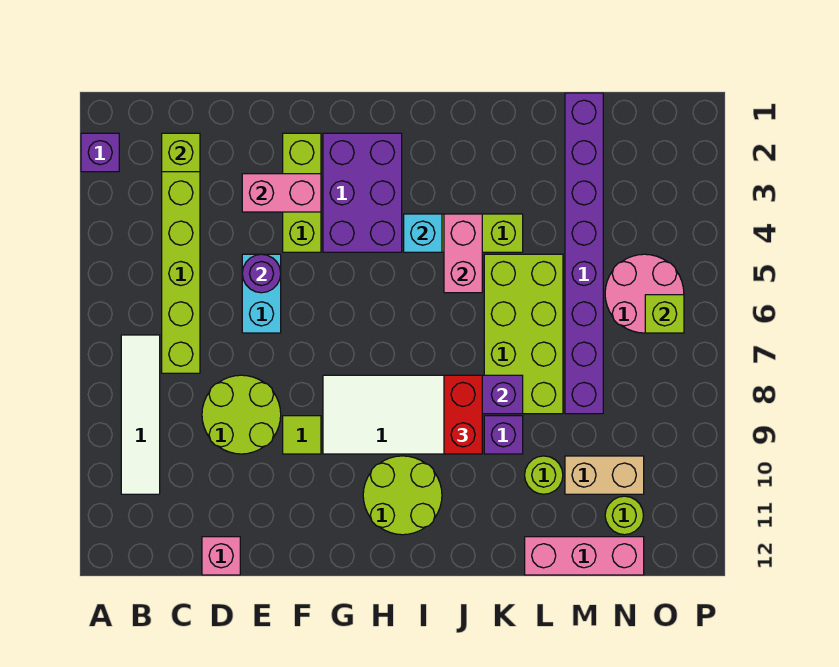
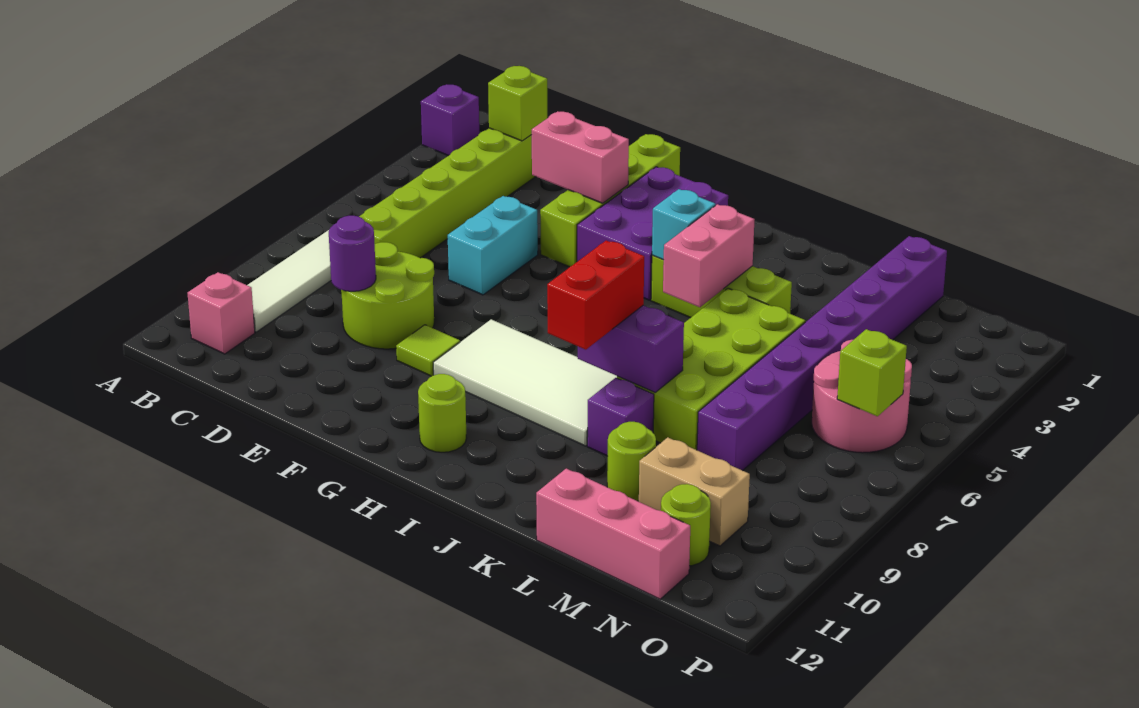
pink 1x1 brick [202,537,240,575] -> pink 1x1 brick moved to [188,272,255,354]
purple 1x1 round brick [242,254,281,293] -> purple 1x1 round brick moved to [329,216,376,291]
lime 1x3 brick [283,133,321,252] -> lime 1x4 brick [540,134,680,267]
lime 2x2 round brick [363,456,442,535] -> lime 1x1 round brick [418,374,466,452]

